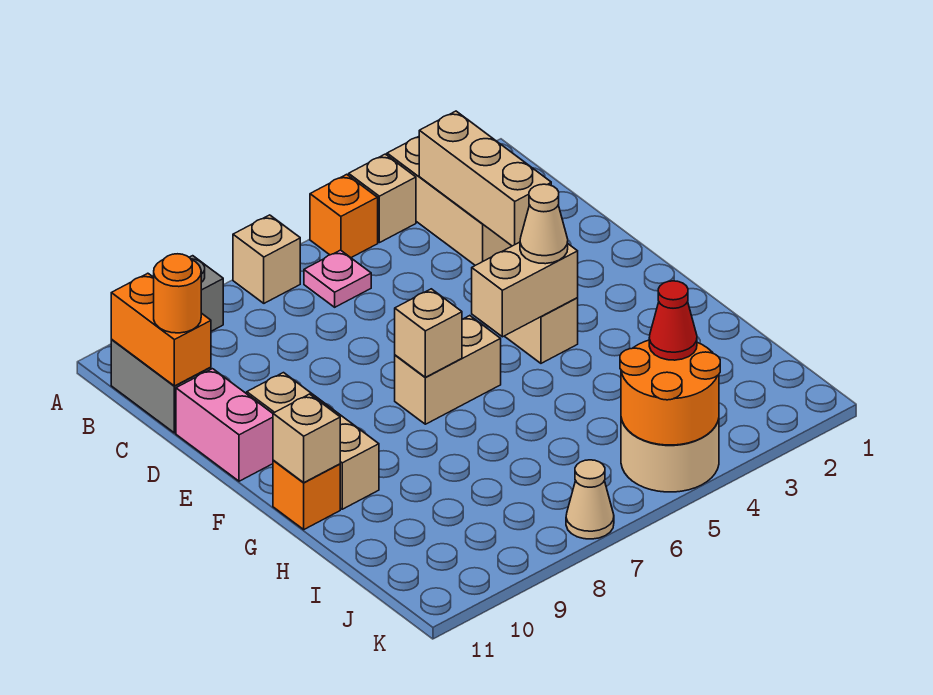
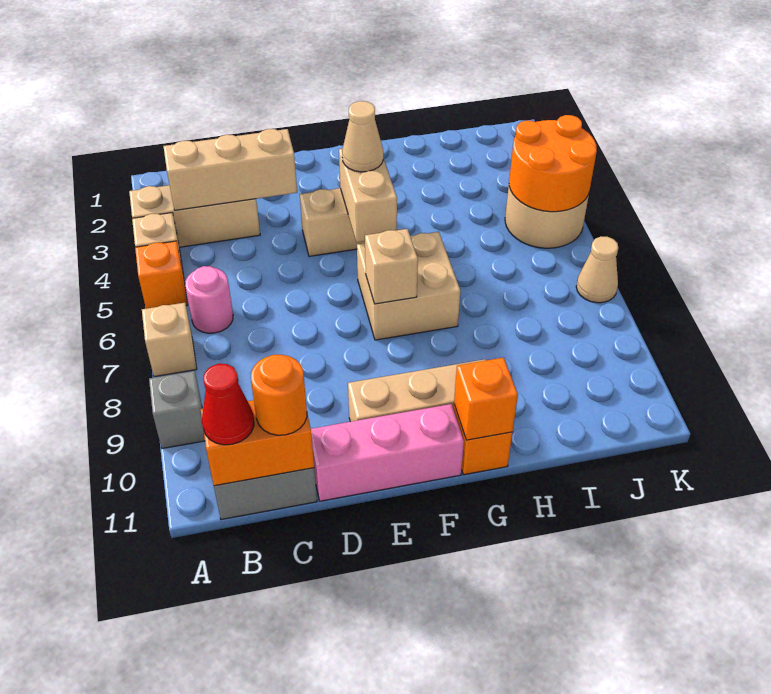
pink 1x1 plate [304,250,371,307] -> pink 1x1 round brick [185,266,233,333]
pink 1x2 brick [176,369,273,481] -> pink 1x3 brick [311,404,464,501]
tan 1x2 brick [395,316,501,424] -> tan 2x2 brick [357,232,460,340]
tan 1x1 brick [273,394,340,482] -> orange 1x1 brick [454,357,518,440]
red 1x1 cone [649,281,697,360] -> red 1x1 cone moved to [202,364,254,445]

